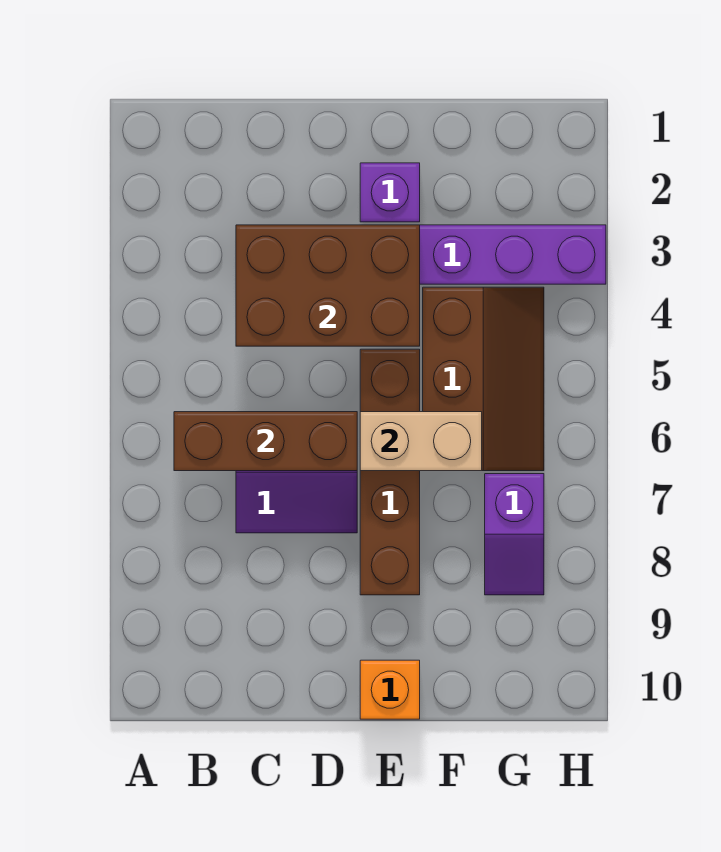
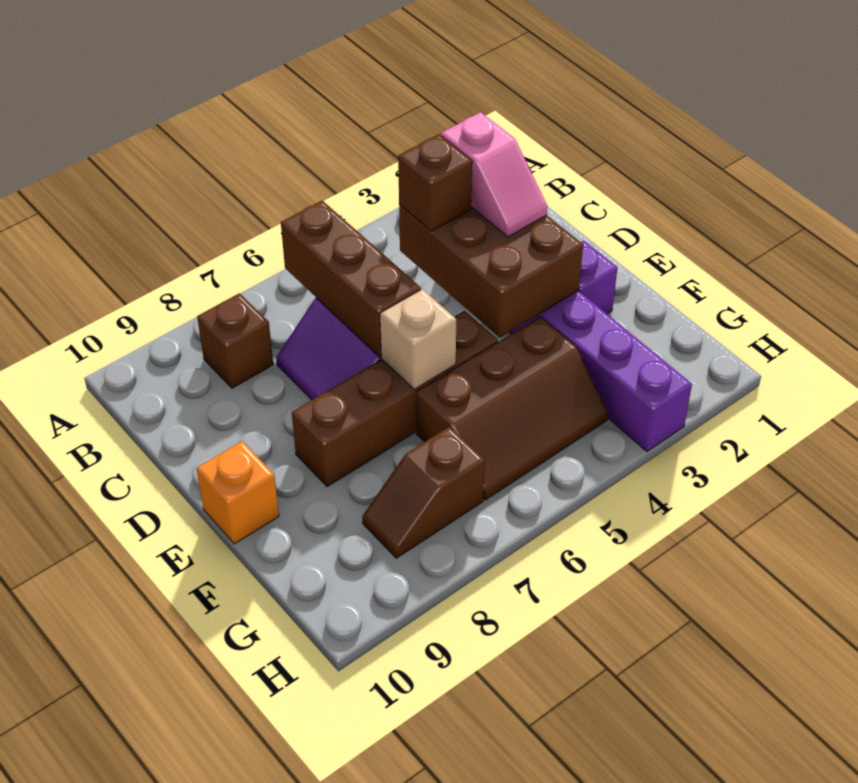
none -> brown 1x1 brick [197,293,273,388]
none -> pink 1x2 slope [441,112,547,237]
none -> brown 1x1 brick [398,134,472,231]
tan 1x2 brick [360,412,482,471] -> tan 1x1 brick [380,289,456,389]
purple 1x2 slope [485,474,544,595] -> brown 1x2 slope [362,427,485,558]

